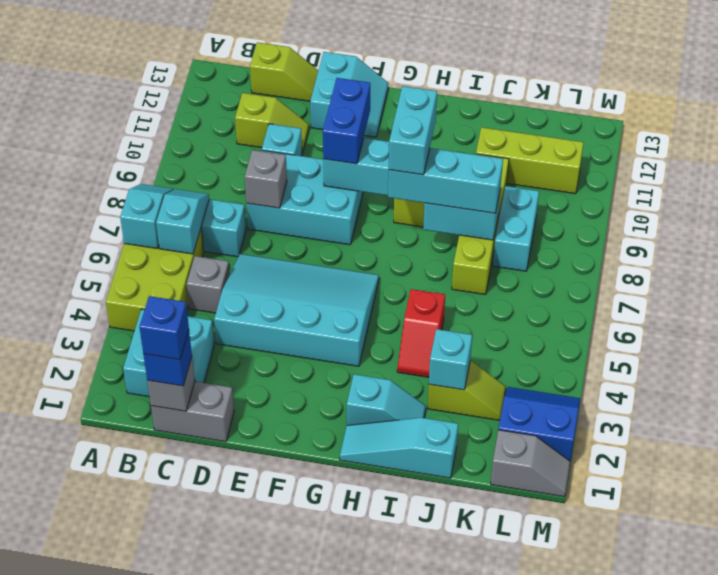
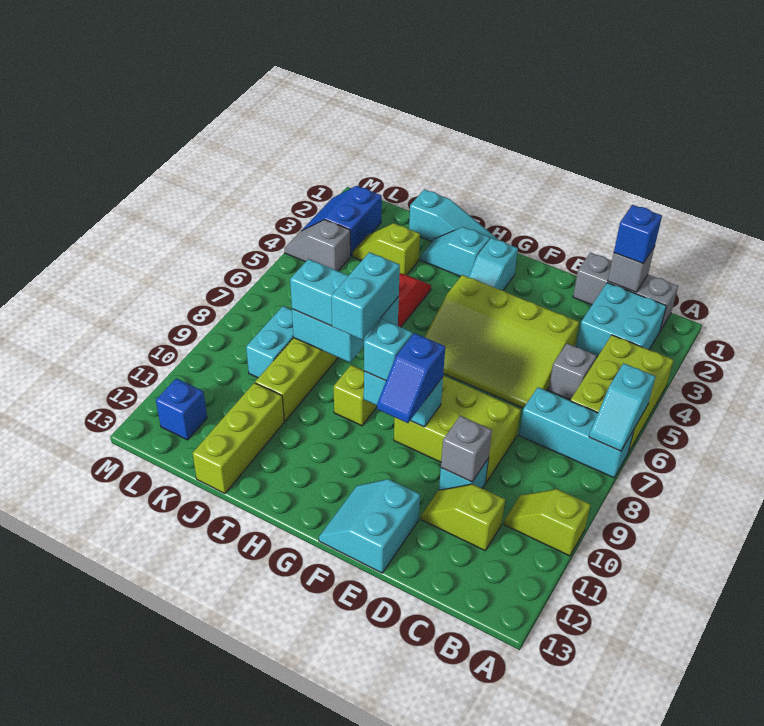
cyan 1x2 slope [156,189,209,254] -> cyan 1x2 slope moved to [469,238,518,290]
grey 1x2 brick [151,382,234,442] -> grey 1x3 brick [573,253,678,331]
blue 1x1 brick [140,296,189,360] -> blue 1x1 brick moved to [156,378,207,440]
lime 1x2 slope [250,42,318,101] -> lime 1x2 slope moved to [504,489,591,556]
cyan 3x4 slope [214,254,379,366] -> lime 3x4 slope [425,275,579,408]
cyan 2x3 brick [246,150,363,245] -> lime 2x3 brick [394,376,521,483]
grey 1x1 brick [245,150,287,208] -> grey 1x1 brick moved to [441,416,492,482]
blue 1x2 brick [323,78,370,164] -> blue 1x2 slope [377,333,445,423]
cyan 1x1 brick [429,329,472,390] -> cyan 1x1 brick moved to [364,319,413,381]
lime 1x3 brick [476,127,584,194] -> lime 1x3 brick turned to [193,383,284,494]
grey 1x2 slope [491,430,570,497] -> grey 1x2 slope moved to [284,220,351,271]
blue 2x2 slope [499,387,580,461] -> blue 2x2 slope turned to [301,186,382,256]

